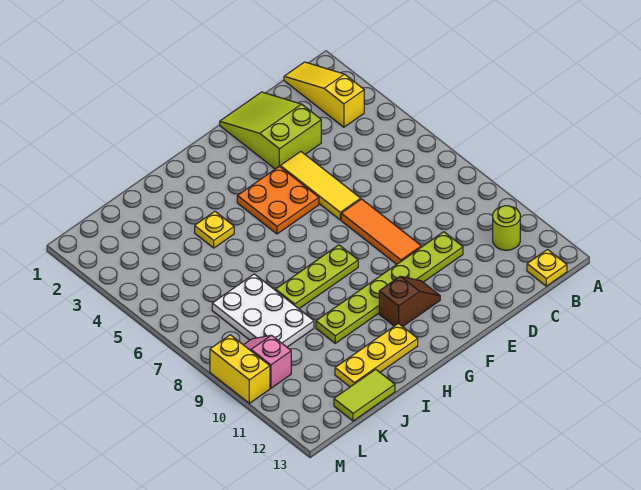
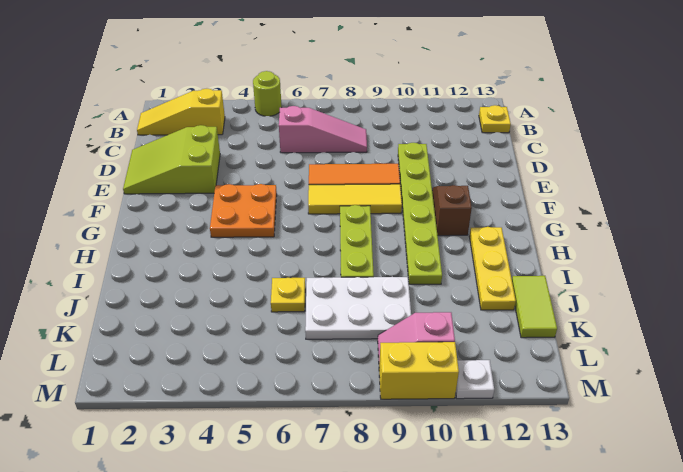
lime 1x1 round brick [493,206,520,250] -> lime 1x1 round brick moved to [253,71,282,116]
none -> pink 1x3 slope [279,106,367,153]
yellow 1x3 tile [280,152,361,220] -> yellow 1x3 tile moved to [308,184,402,214]
yellow 1x1 plate [195,212,234,248] -> yellow 1x1 plate moved to [271,278,305,312]
none -> white 1x1 plate [456,360,494,399]

